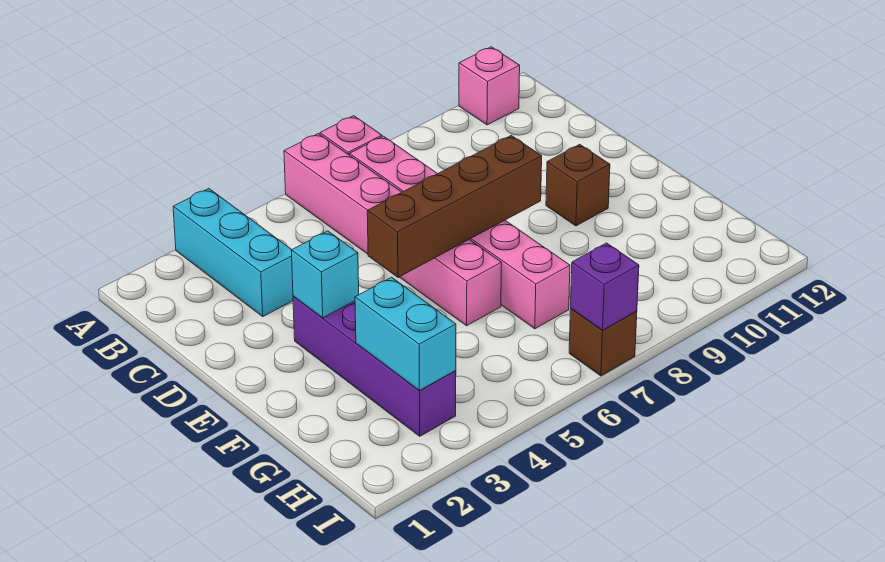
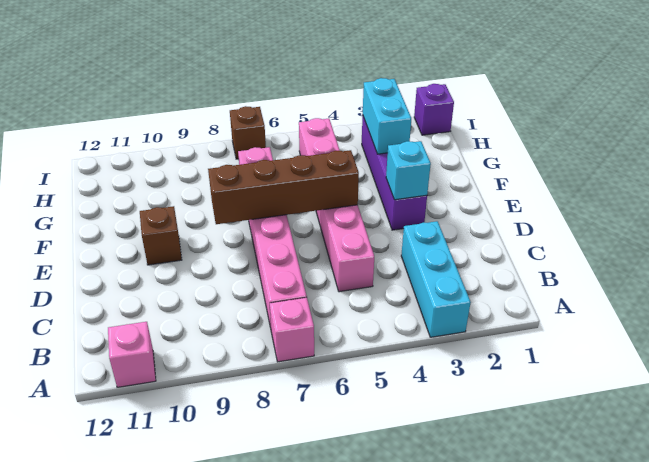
pink 1x6 brick [284,134,502,326] -> pink 1x6 brick moved to [299,118,374,292]
purple 1x1 brick [571,243,639,330] -> purple 1x1 brick moved to [414,84,454,135]

